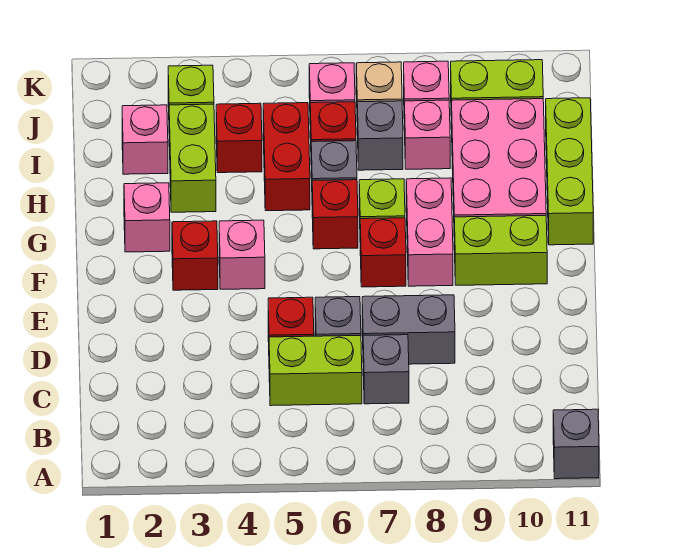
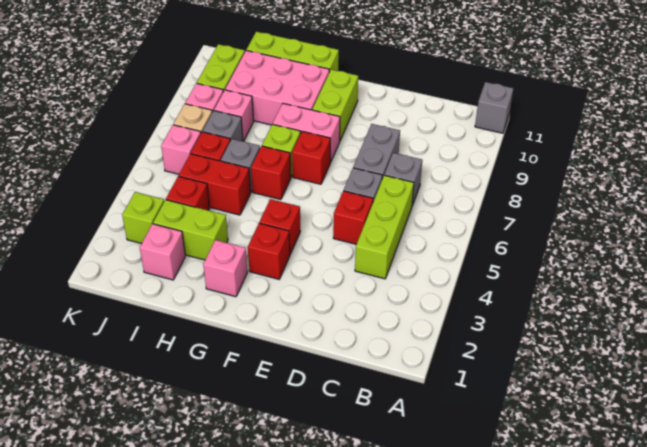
lime 1x2 brick [269,336,362,406] -> lime 1x3 brick [355,175,414,279]
pink 1x1 brick [219,220,265,289] -> red 1x1 brick [259,199,300,254]

